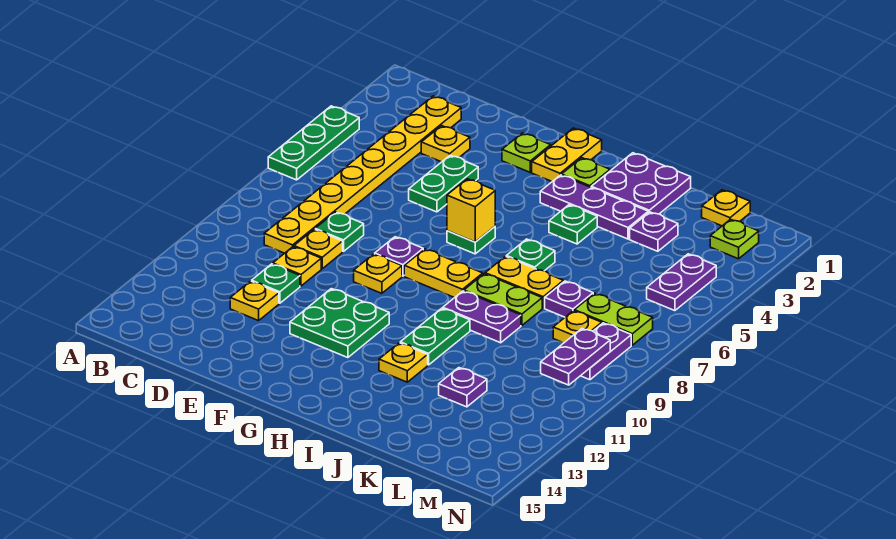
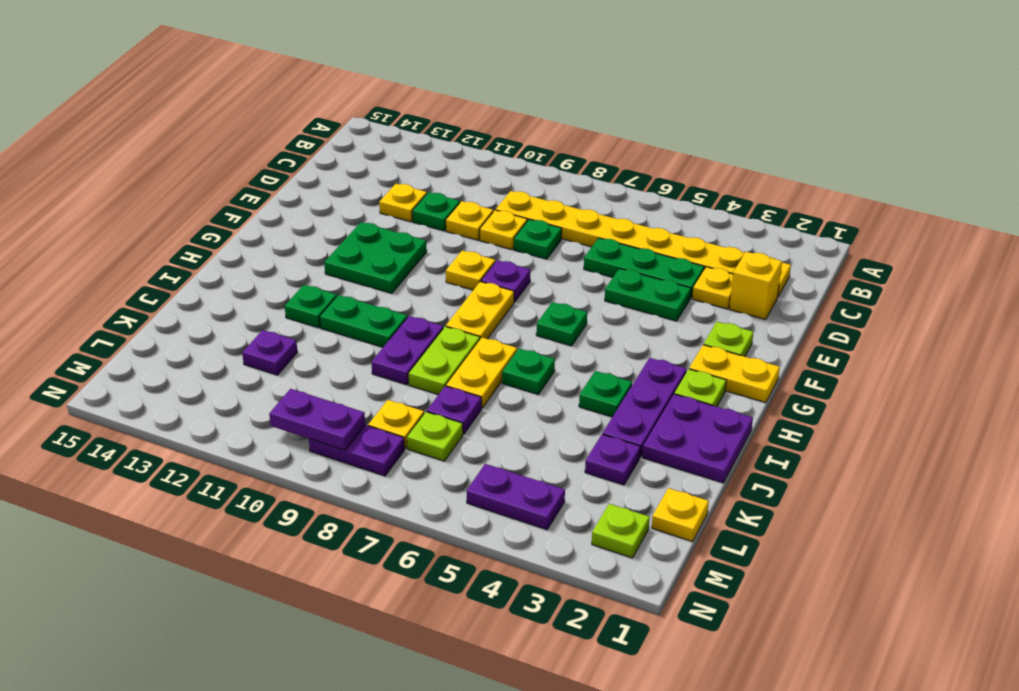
green 1x3 plate [268,106,359,180] -> green 1x3 plate moved to [584,238,704,299]
yellow 1x1 brick [447,179,495,242] -> yellow 1x1 brick moved to [730,252,782,319]
yellow 1x1 plate [379,343,428,382] -> green 1x1 plate [285,285,337,328]
lime 1x2 plate [574,293,653,345] -> lime 1x1 plate [407,412,463,461]

